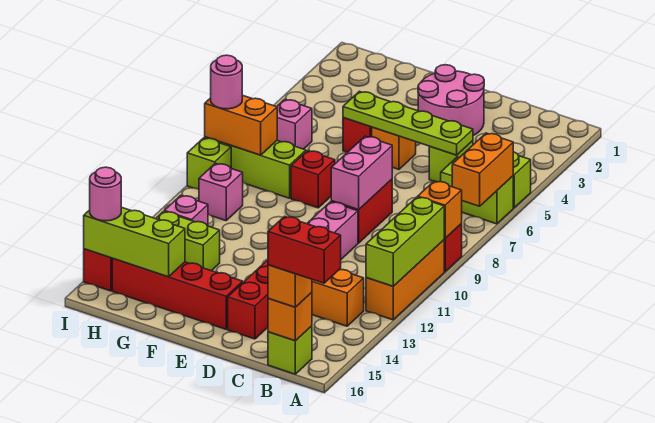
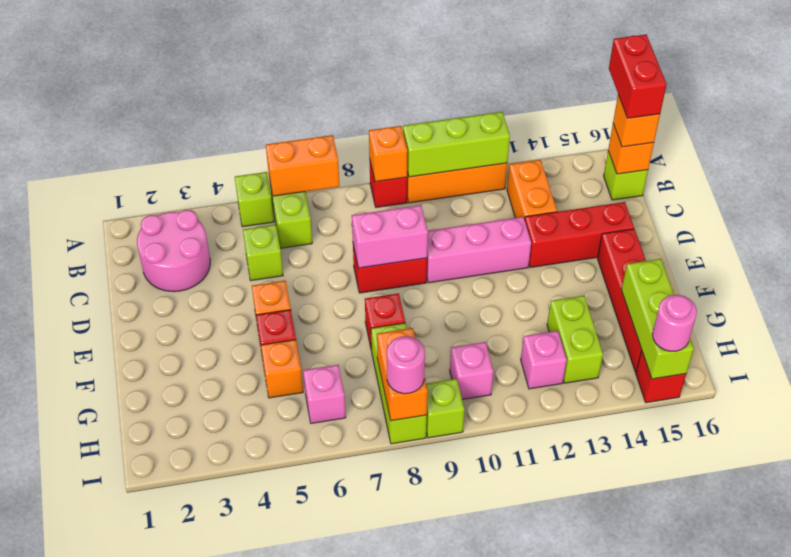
lime 1x4 plate [343,91,473,155] -> none
pink 2x2 round brick [418,65,484,136] -> pink 2x2 round brick moved to [137,210,210,292]
none -> orange 1x1 brick [261,340,303,398]

